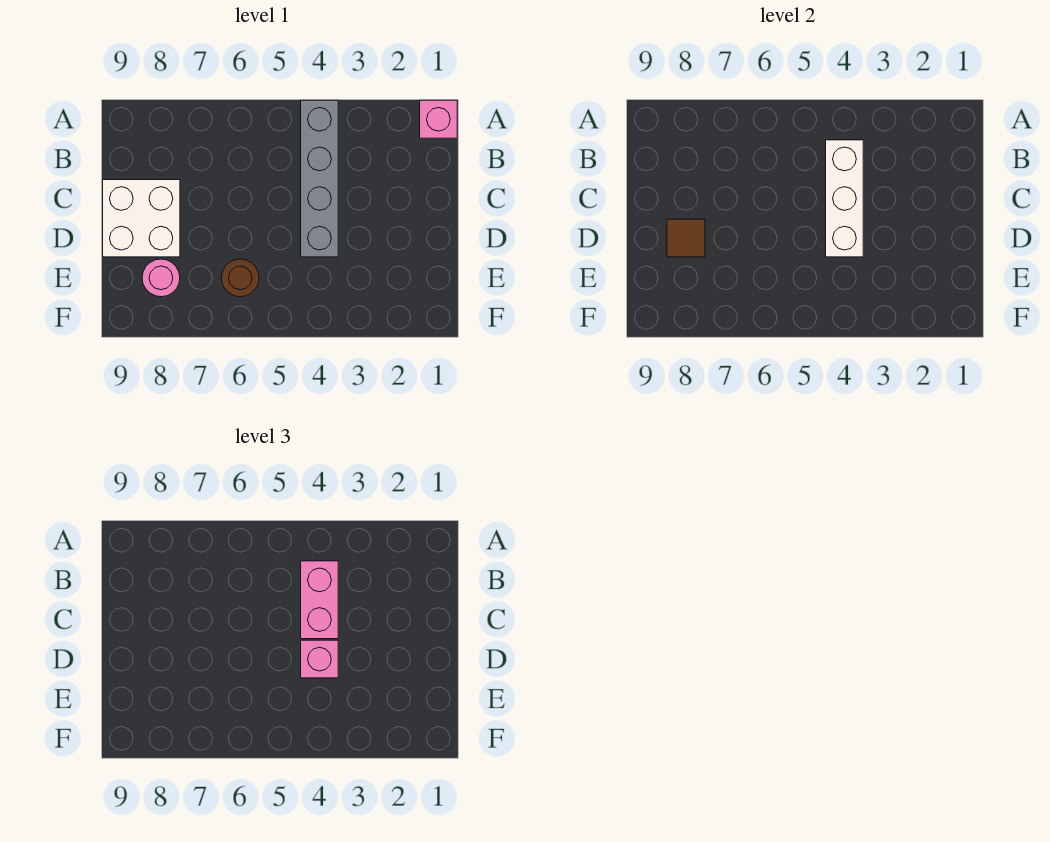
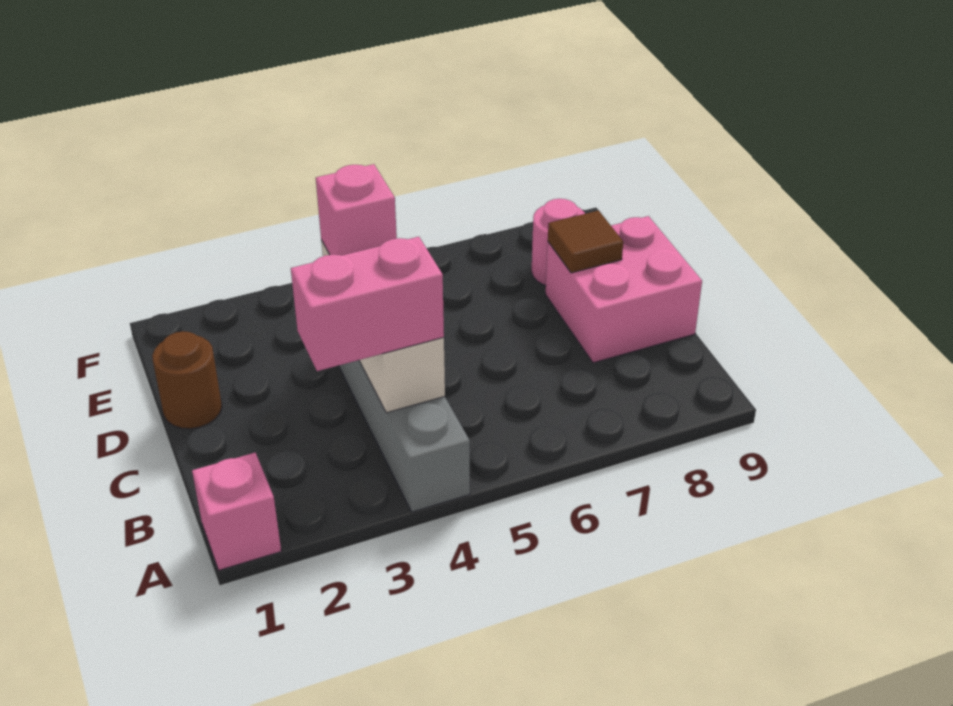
pink 1x2 brick [301,561,338,639] -> pink 1x2 brick turned to [291,237,444,371]
white 2x2 brick [103,180,180,257] -> pink 2x2 brick [546,216,702,363]
brown 1x1 round brick [221,259,259,297] -> brown 1x1 round brick moved to [152,331,222,429]

